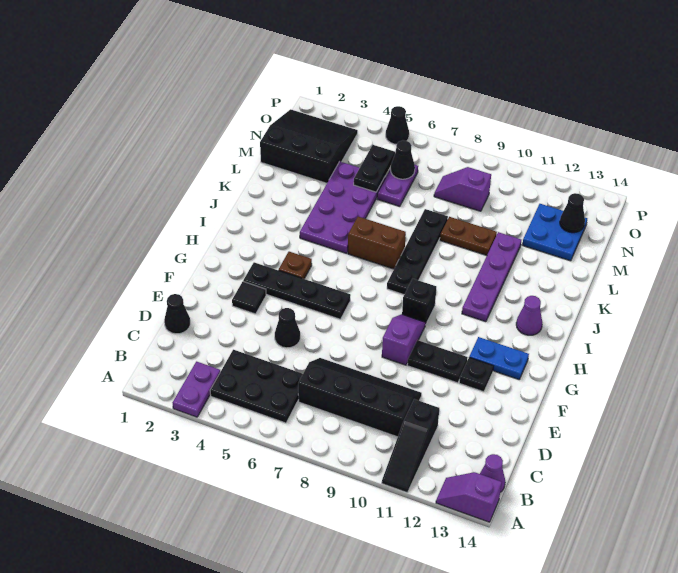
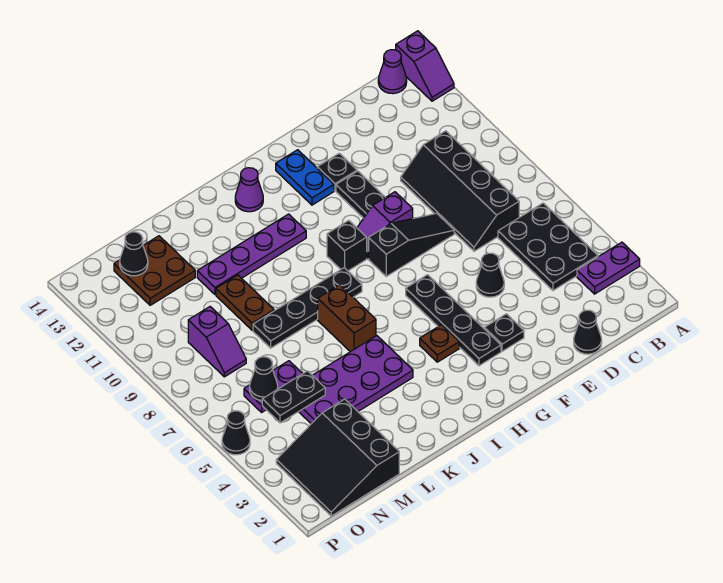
black 1x3 slope [382,399,439,493] -> black 1x3 slope moved to [369,213,454,276]
black 1x1 tile [232,282,266,314] -> black 1x1 plate [484,314,524,351]
blue 2x2 plate [522,204,587,261] -> brown 2x2 plate [114,236,195,305]

